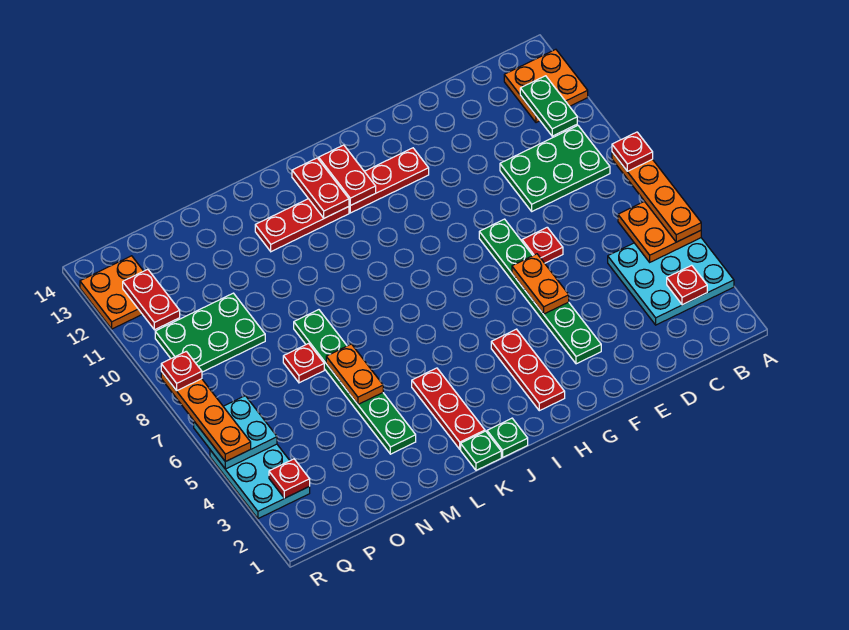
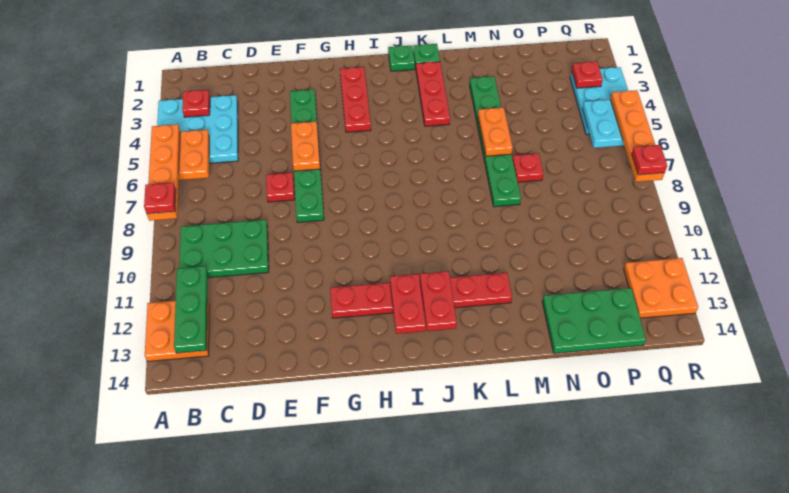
green 1x2 plate [520,76,577,136] -> green 1x3 plate [174,266,208,353]
green 2x3 plate [155,293,265,372] -> green 2x3 plate moved to [542,288,646,353]
red 1x2 plate [123,269,180,330] -> none

